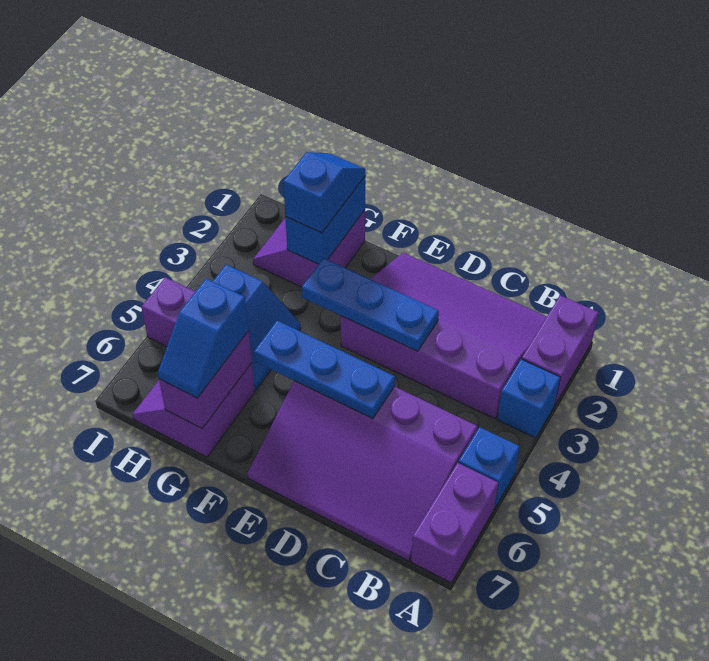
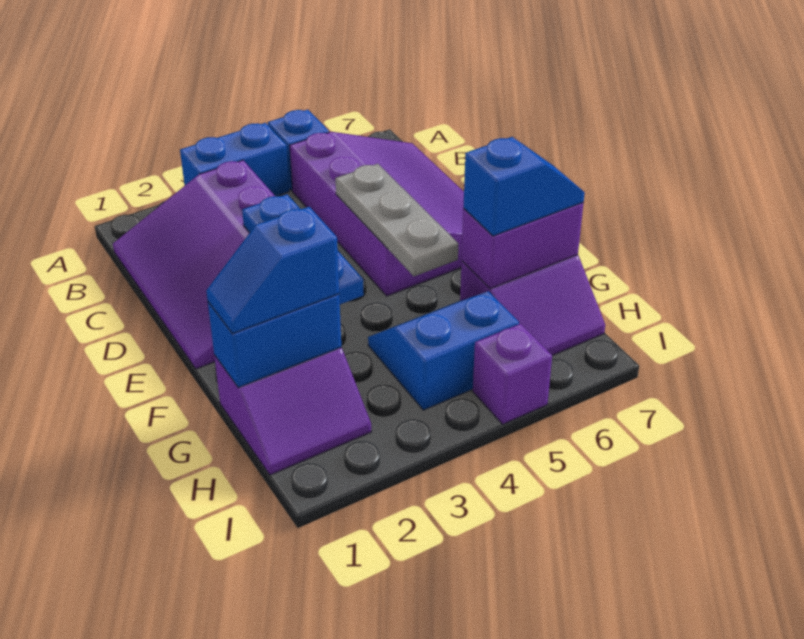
purple 1x2 brick [522,295,599,404] -> none
blue 1x1 brick [497,359,560,438] -> blue 1x2 brick [180,123,289,196]
purple 1x2 brick [411,463,498,583] -> none
blue 1x3 plate [254,321,395,419] -> grey 1x3 plate [335,164,459,276]

